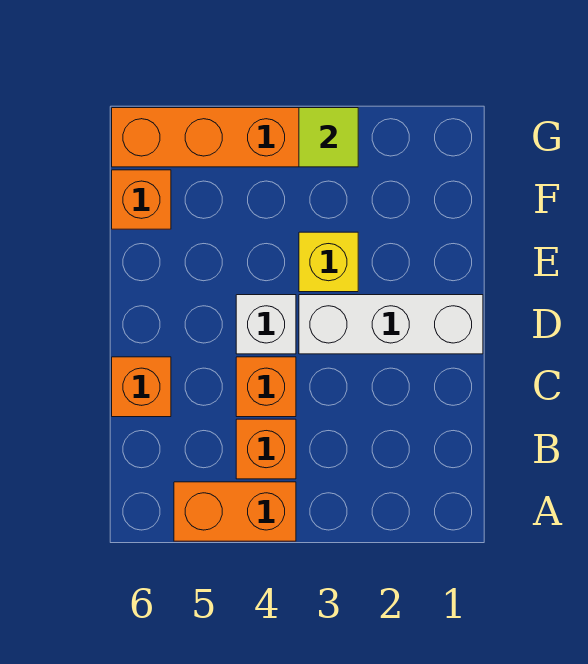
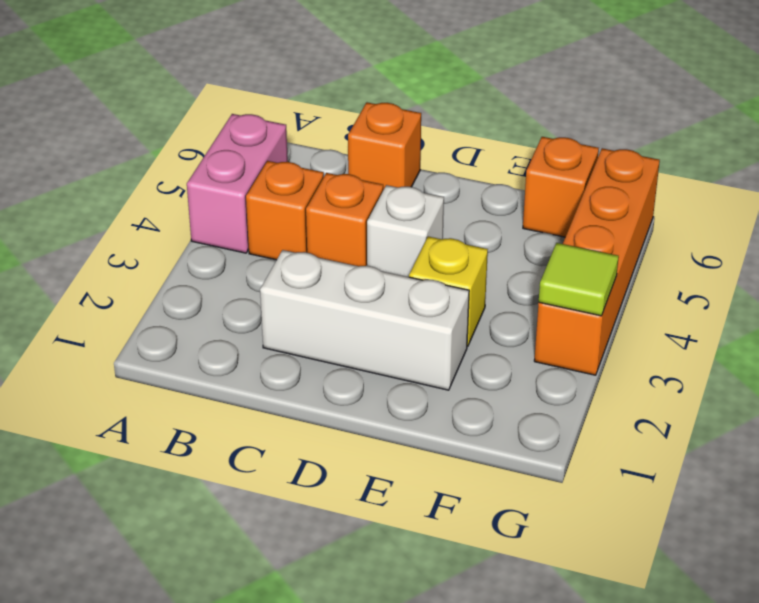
orange 1x2 brick [174,482,296,541] -> pink 1x2 brick [187,114,288,253]
white 1x3 brick [299,295,483,354] -> white 1x3 brick turned to [260,250,469,390]

